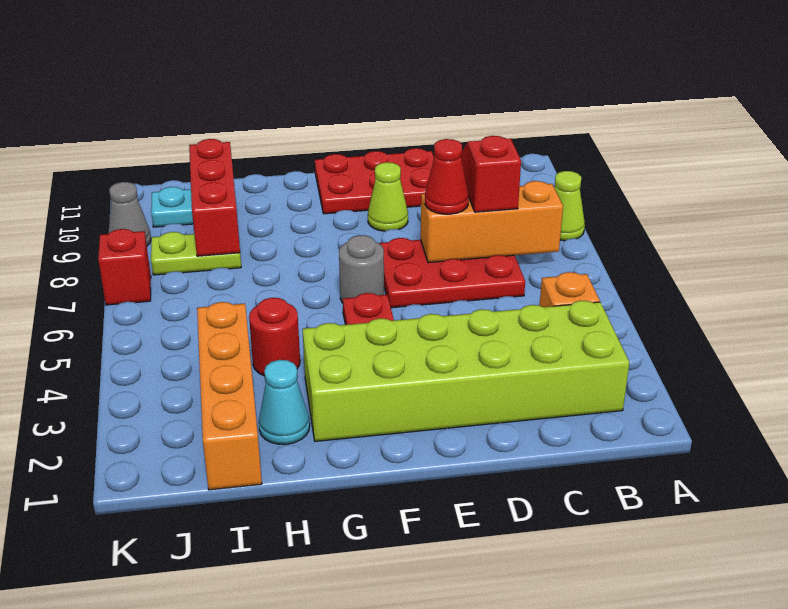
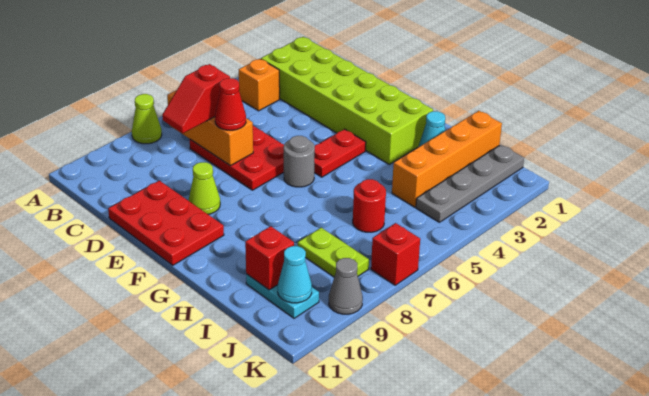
red 1x1 round brick [249,298,300,376] -> red 1x1 round brick moved to [353,179,386,232]
red 1x3 brick [189,139,240,256] -> red 1x1 brick [245,226,294,290]
none -> grey 1x4 plate [416,145,524,222]
none -> cyan 1x1 cone [278,246,312,303]

